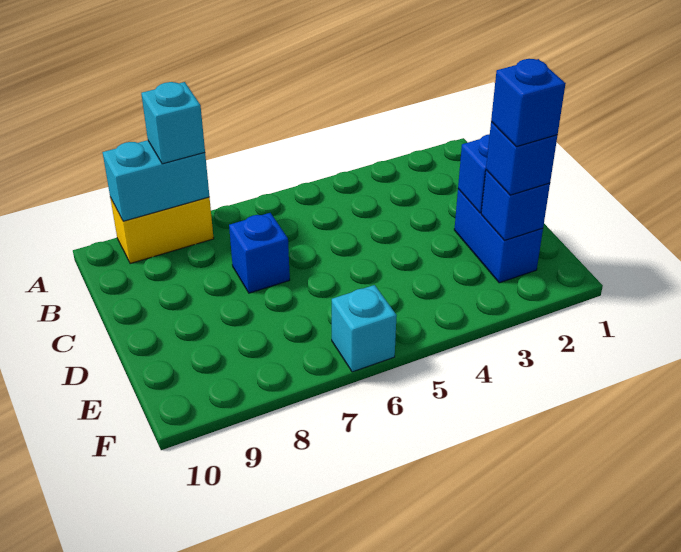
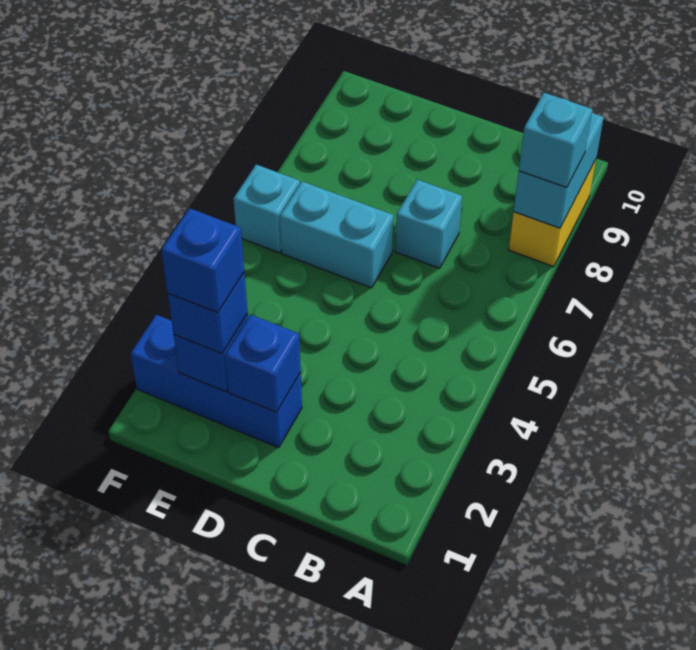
blue 1x1 brick [229,213,290,293] -> cyan 1x1 brick [395,180,462,268]
blue 1x2 brick [454,189,543,283] -> blue 1x3 brick [131,315,302,448]
none -> cyan 1x2 brick [280,181,393,288]

